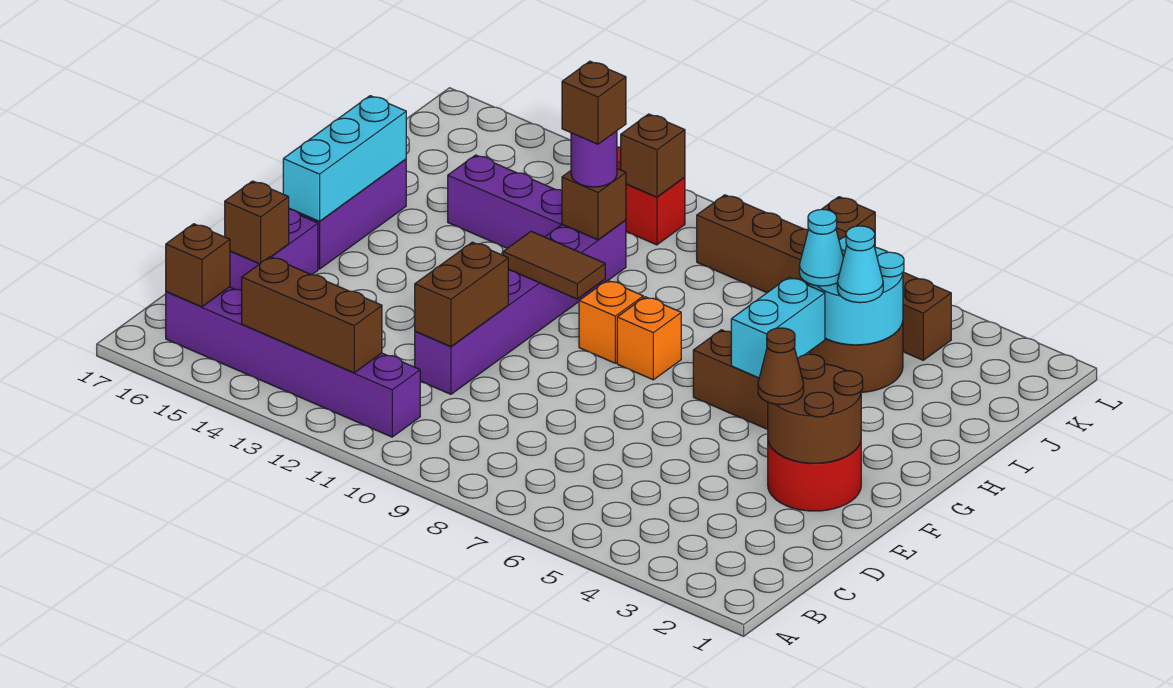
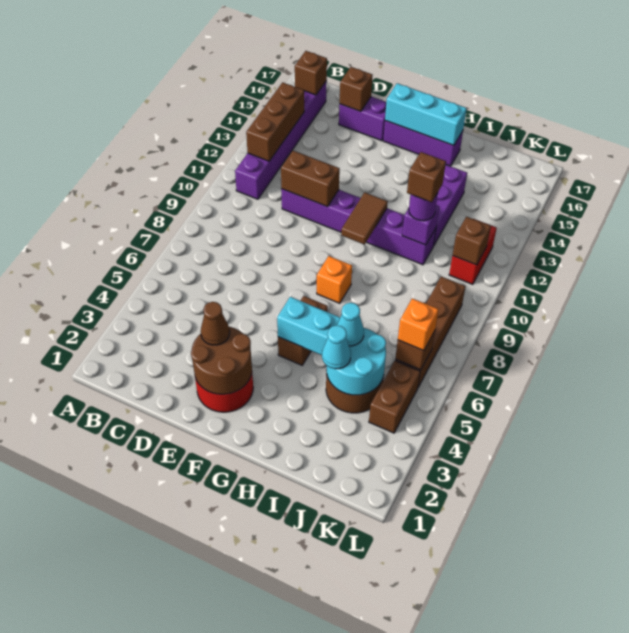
orange 1x1 brick [579,280,643,363] -> orange 1x1 brick moved to [398,298,439,351]
brown 1x1 brick [562,169,626,240] -> purple 1x1 brick [402,205,439,245]

